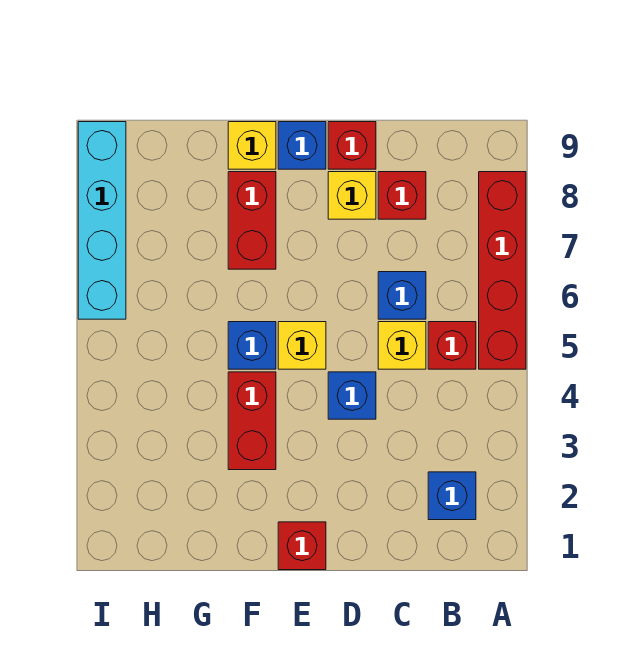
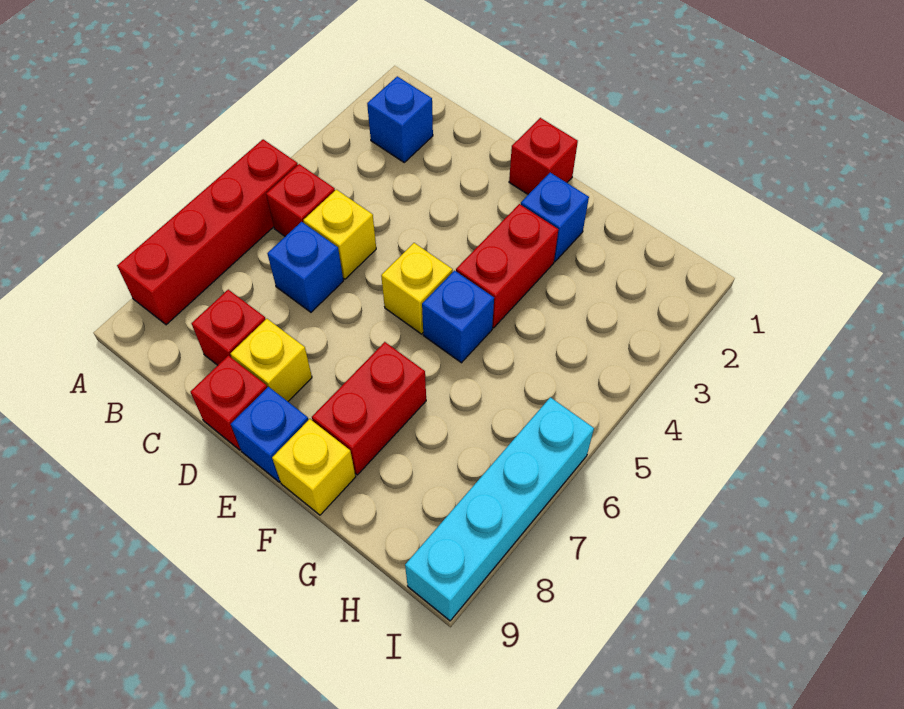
blue 1x1 brick [328,372,376,419] -> blue 1x1 brick moved to [521,173,589,262]

